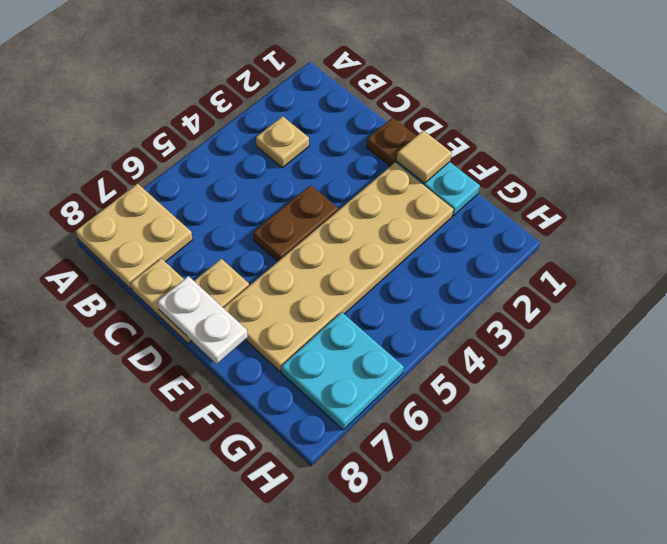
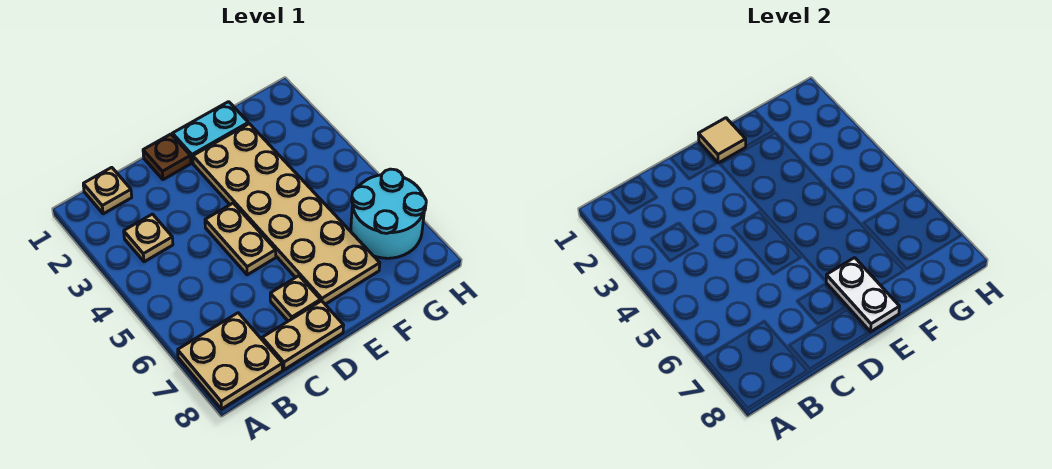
none -> tan 1x1 plate [83,167,132,214]
brown 1x2 plate [253,185,338,261] -> tan 1x2 plate [205,203,276,275]
white 1x2 plate [157,276,247,364] -> white 1x2 plate turned to [826,258,900,332]
cyan 2x2 plate [281,312,404,430] -> cyan 2x2 round brick [351,169,426,258]

